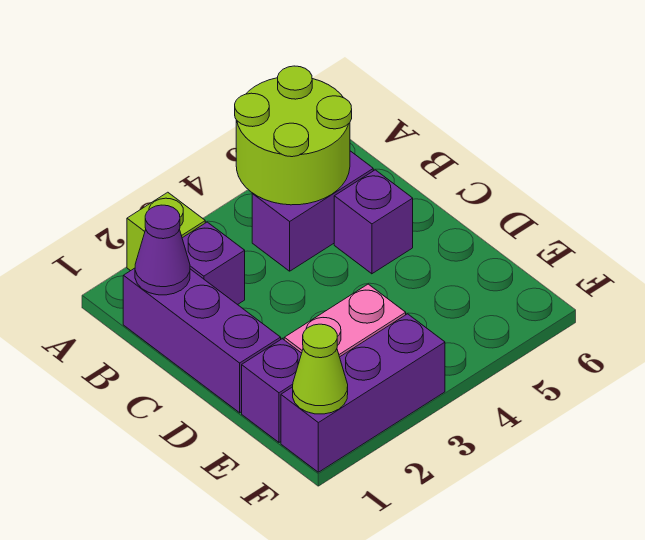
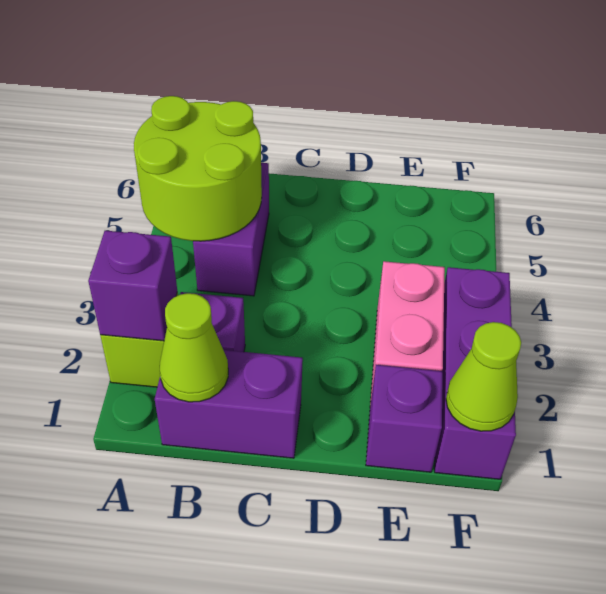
purple 1x3 brick [123,268,281,413] -> purple 1x2 brick [155,350,303,458]
purple 1x1 cone [135,205,190,295] -> lime 1x1 cone [160,293,228,402]
purple 1x1 brick [334,170,413,274] -> purple 1x1 brick moved to [88,231,177,341]

